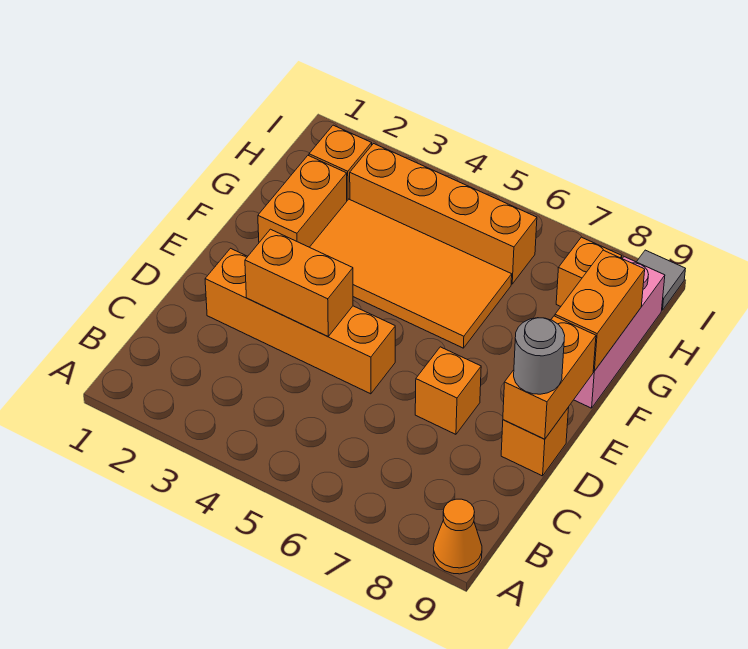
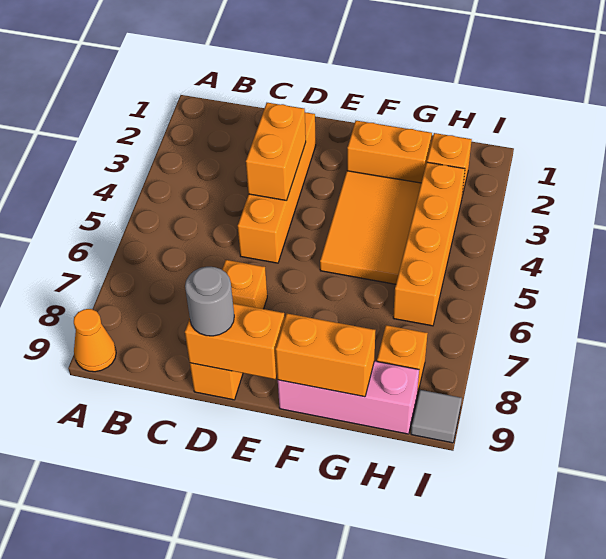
orange 2x4 tile [310,199,512,348] -> orange 2x3 tile [320,171,421,284]

